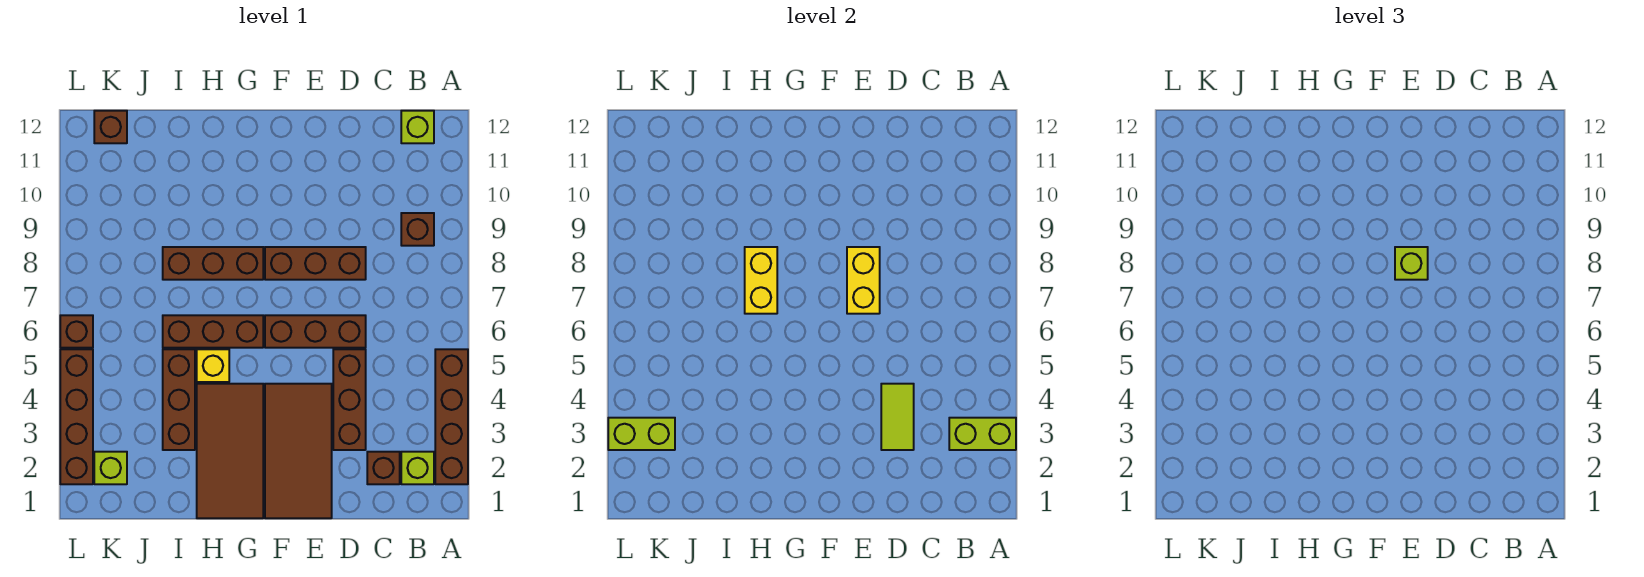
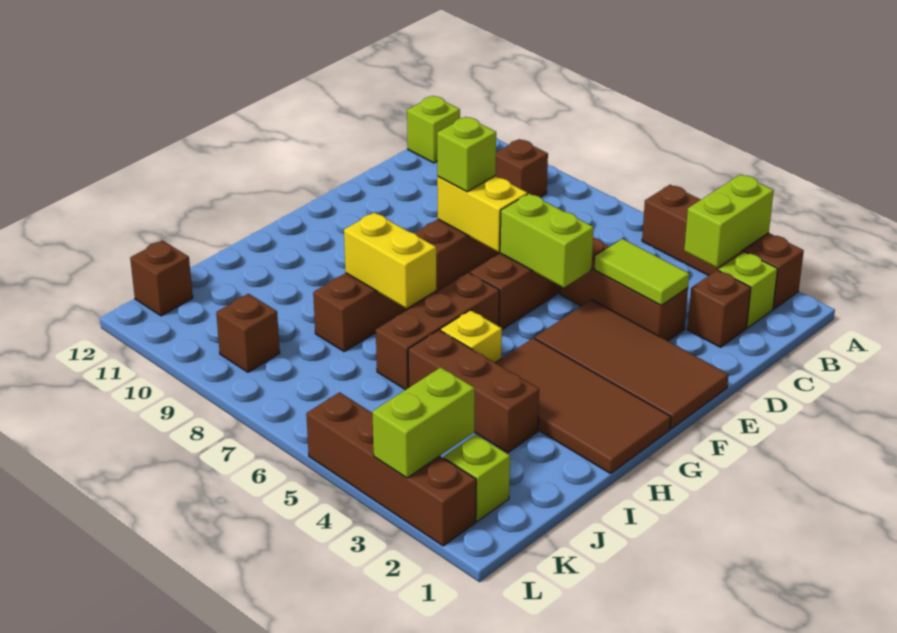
none -> lime 1x2 brick [500,194,594,288]
brown 1x1 brick [60,315,93,348] -> brown 1x1 brick moved to [216,294,280,372]

